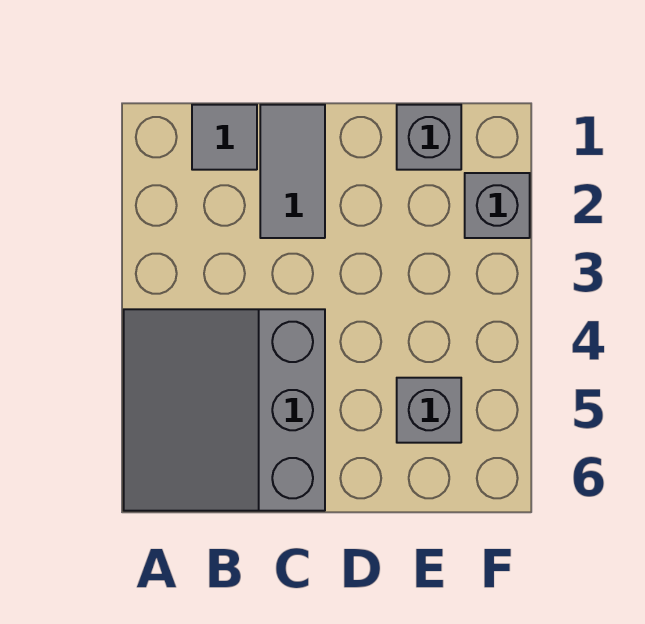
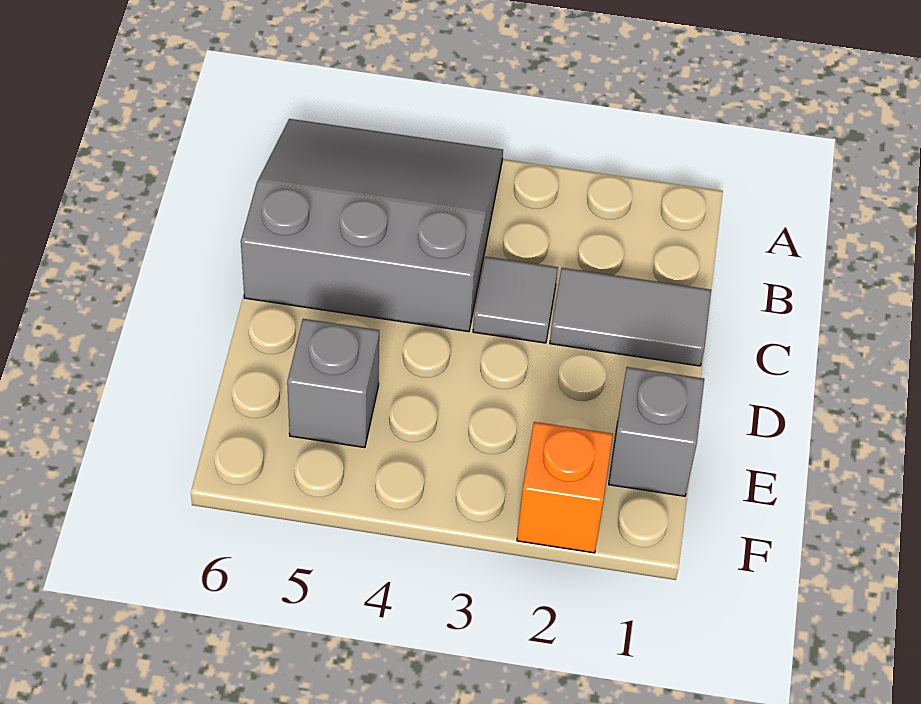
grey 1x1 tile [192,105,257,170] -> grey 1x1 tile moved to [473,257,558,343]
grey 1x1 brick [465,173,530,238] -> orange 1x1 brick [517,422,613,553]

